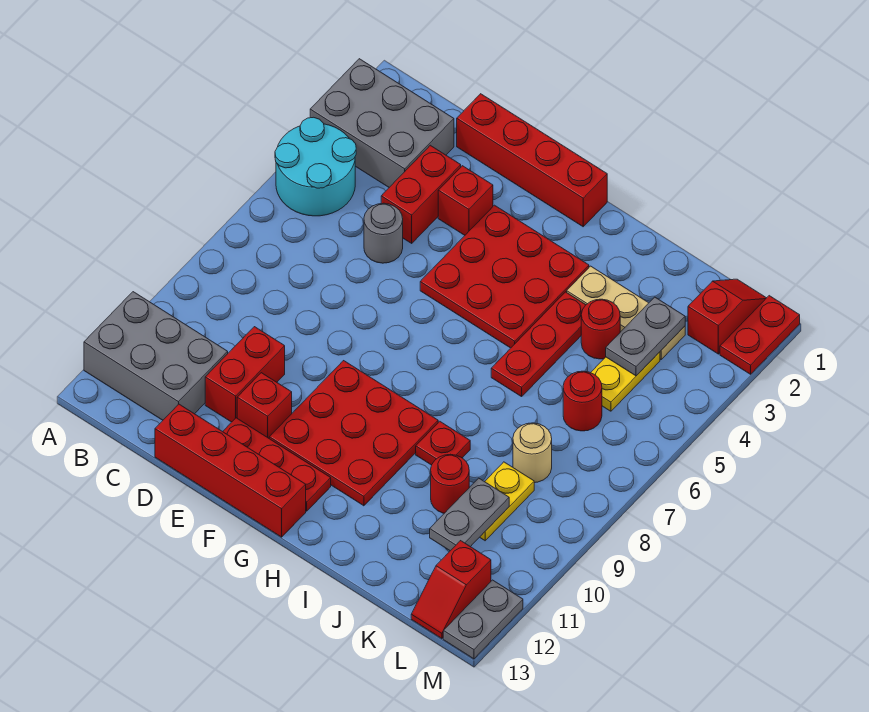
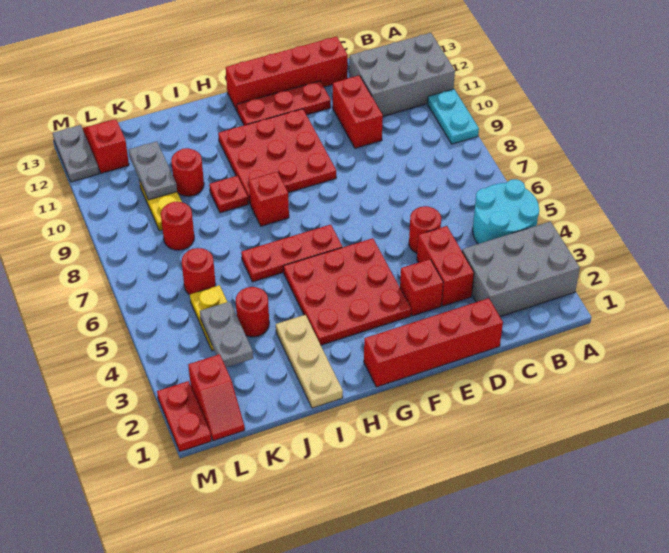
none -> cyan 1x2 plate [428,89,479,144]
grey 1x1 round brick [364,203,403,263] -> red 1x1 round brick [409,206,441,253]
red 1x1 brick [237,373,292,438] -> red 1x1 brick moved to [249,172,289,226]
tan 1x3 plate [567,266,685,359] -> tan 1x3 plate turned to [276,315,343,408]
red 1x3 plate [491,292,585,397] -> red 1x3 plate turned to [241,225,342,282]
tan 1x1 round brick [513,423,552,483] -> red 1x1 round brick [161,201,194,250]

